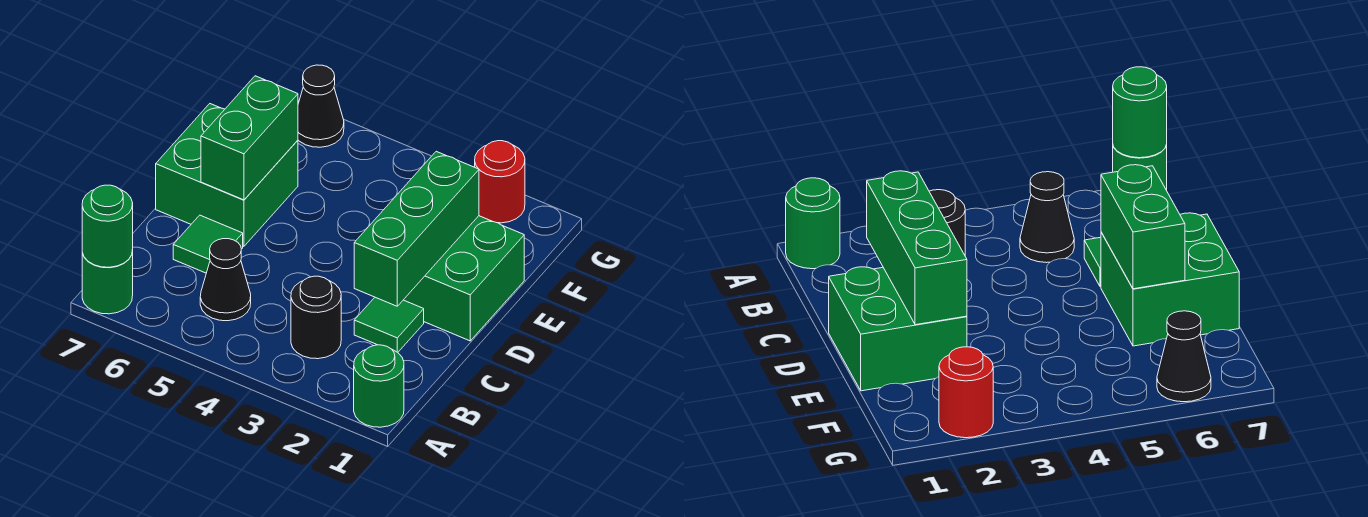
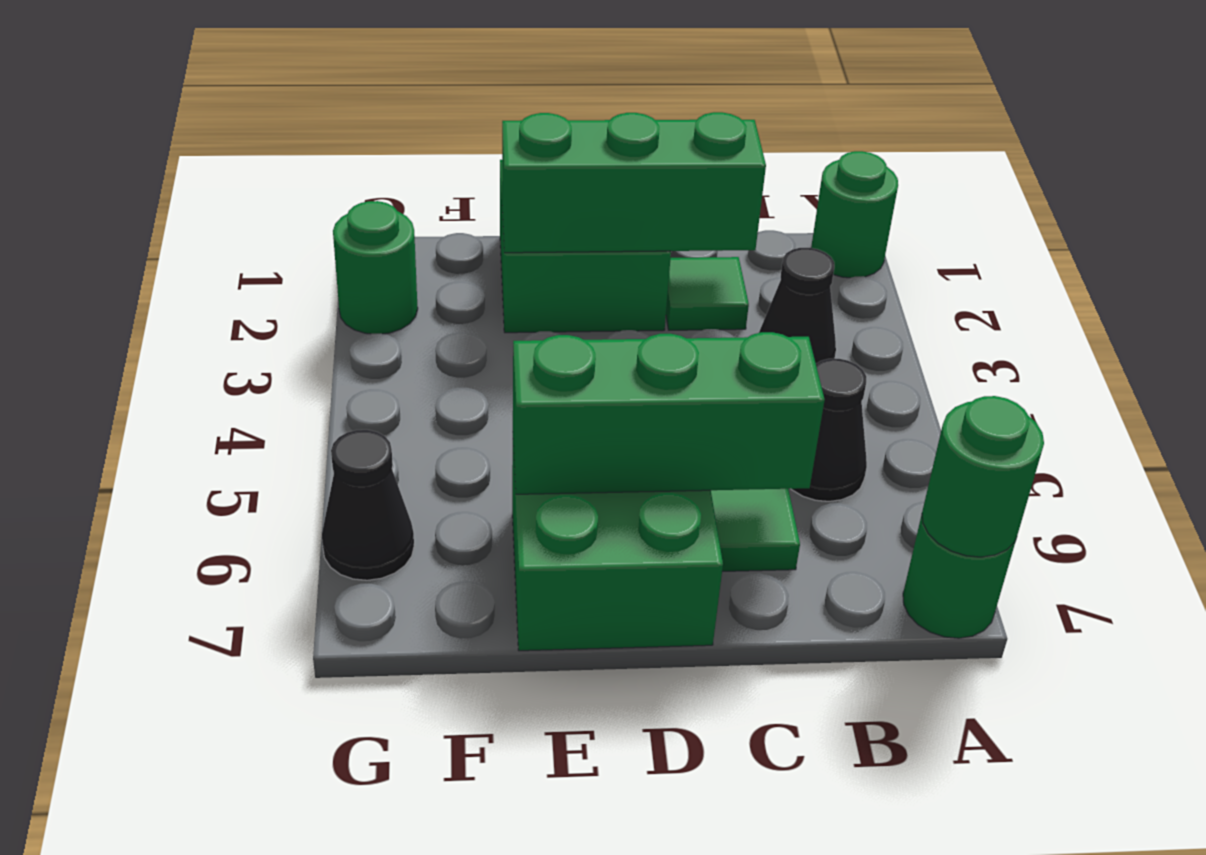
black 1x1 round brick [291,276,341,359] -> black 1x1 cone [759,248,836,364]
green 1x2 brick [201,76,298,200] -> green 1x3 brick [513,332,825,494]
red 1x1 round brick [475,141,525,223] -> green 1x1 round brick [333,201,418,334]

